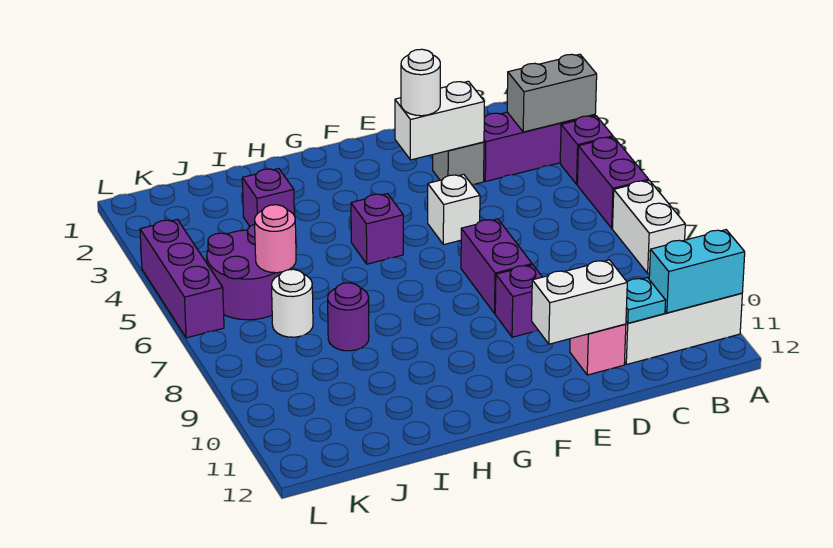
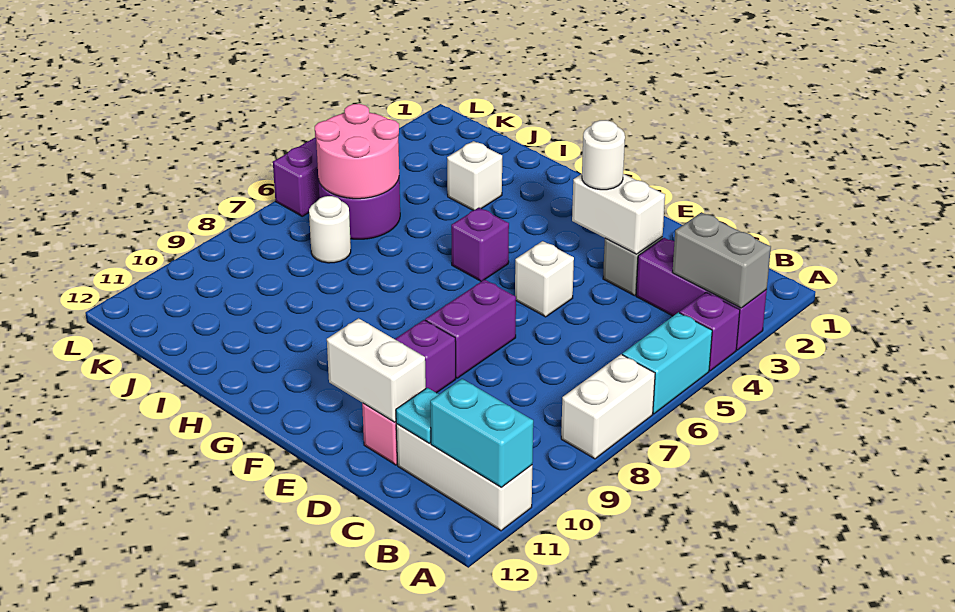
purple 1x2 brick [577,137,649,228] -> cyan 1x2 brick [622,312,712,414]
purple 1x1 brick [242,169,294,226] -> white 1x1 brick [447,141,502,210]
purple 1x1 round brick [328,283,369,351] -> none
pink 1x1 round brick [255,205,296,273] -> pink 2x2 round brick [315,104,399,199]

